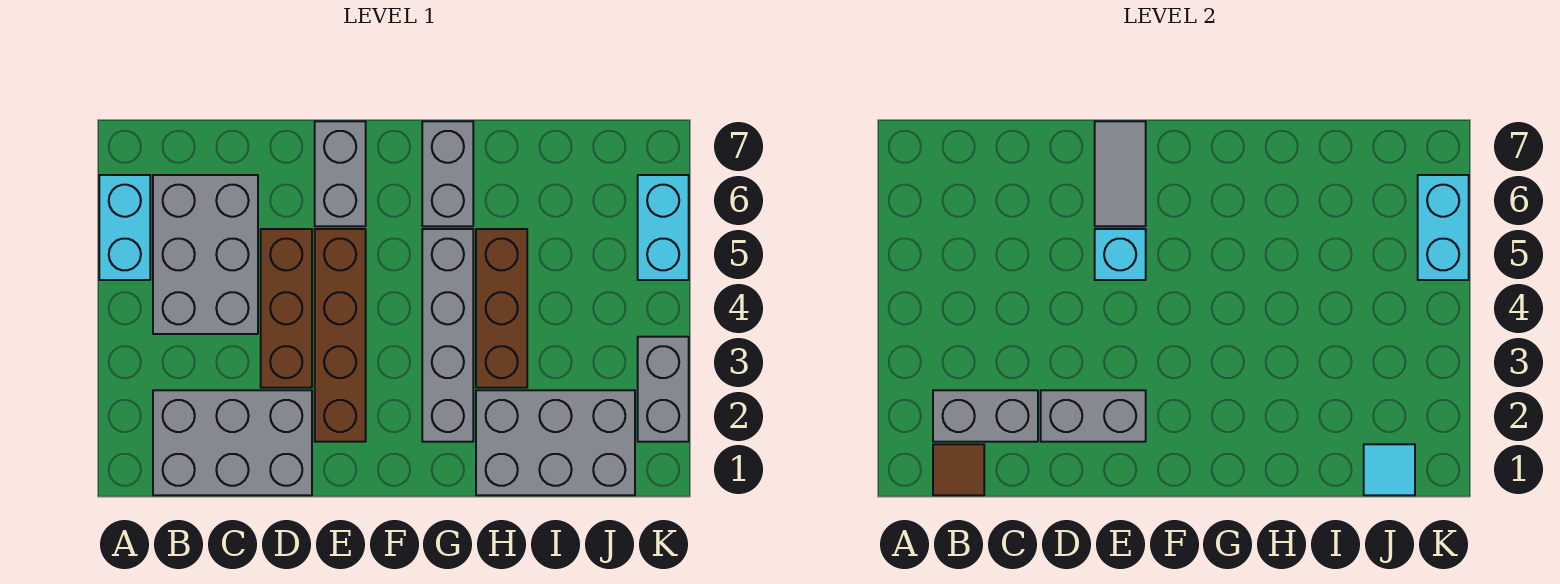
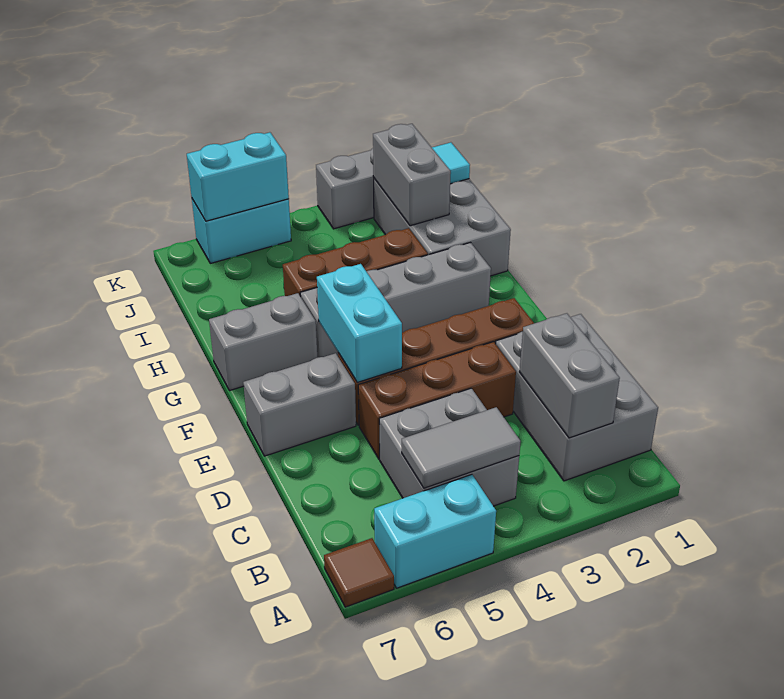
brown 1x1 tile [933,444,984,495] -> brown 1x1 tile moved to [324,538,394,607]
grey 2x3 brick [153,175,258,334] -> grey 2x2 brick [379,388,519,506]
grey 1x2 brick [1041,390,1146,442] -> grey 1x2 brick moved to [373,124,451,226]
cyan 1x1 brick [1095,229,1146,280] -> cyan 1x2 brick [317,264,402,382]
grey 1x2 tile [1095,121,1146,226] -> grey 1x2 tile moved to [402,407,521,488]

